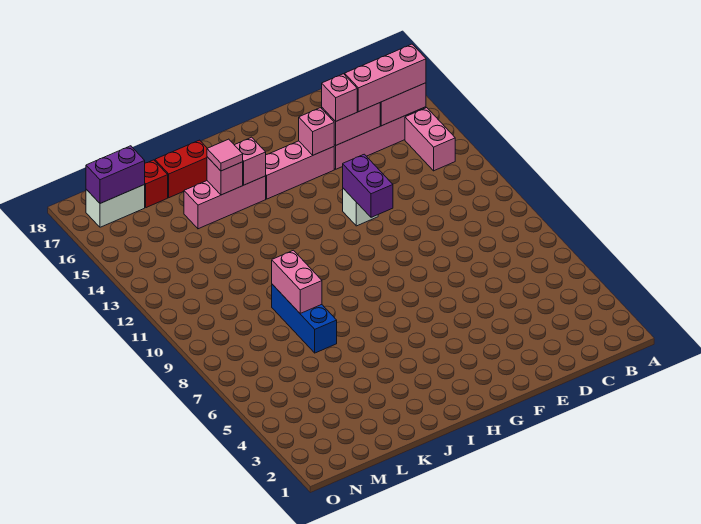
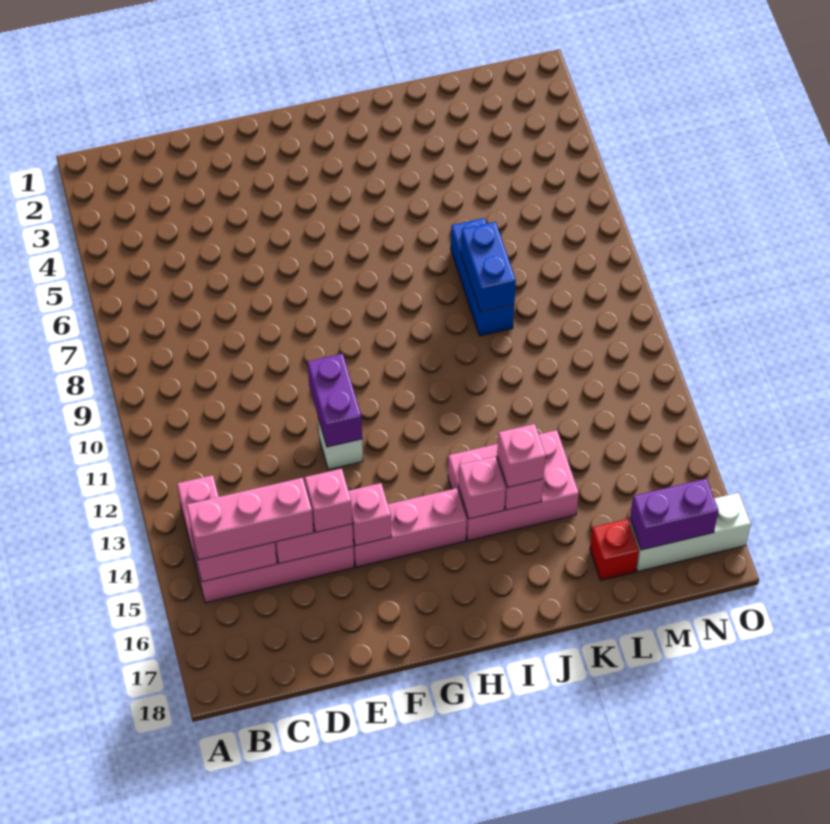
pink 1x3 brick [184,176,266,229] -> pink 2x3 brick [448,430,579,541]
pink 1x1 tile [207,139,243,171] -> pink 1x1 brick [497,424,546,487]
red 1x2 brick [155,140,207,198] -> none
pink 1x2 brick [272,250,322,313] -> blue 1x2 brick [461,222,516,312]
white 1x2 brick [86,185,145,227] -> white 1x3 brick [629,493,751,571]

